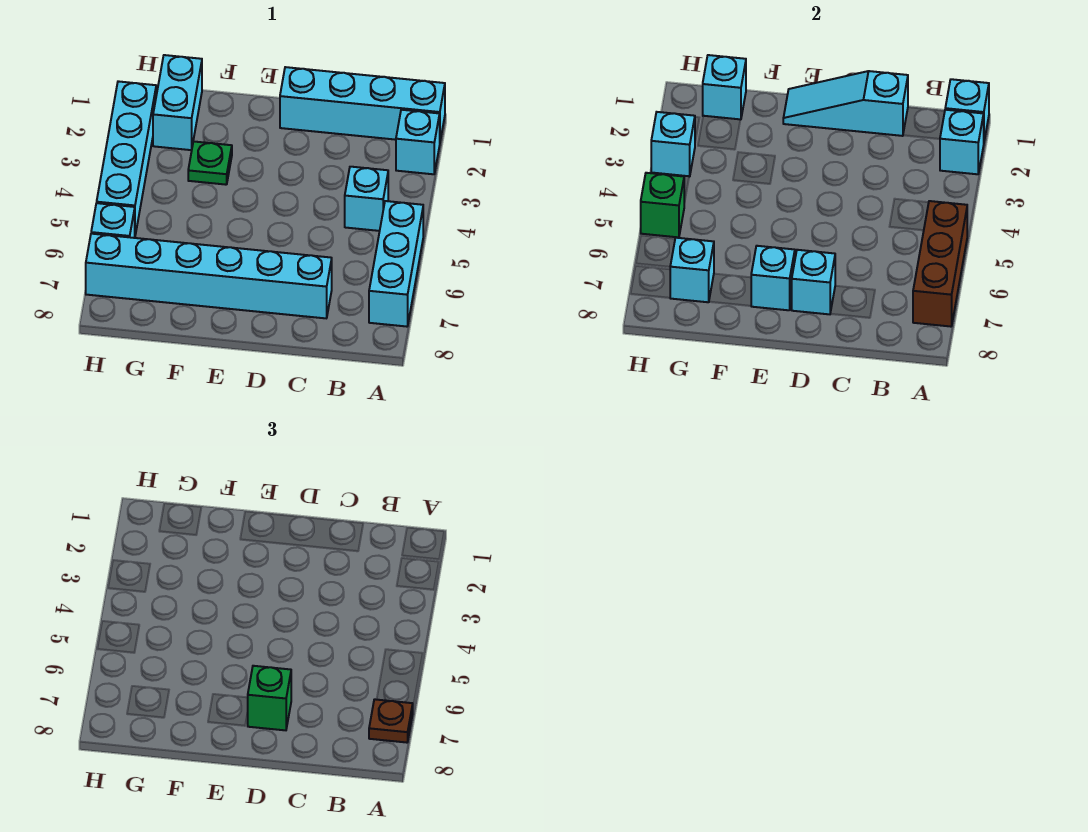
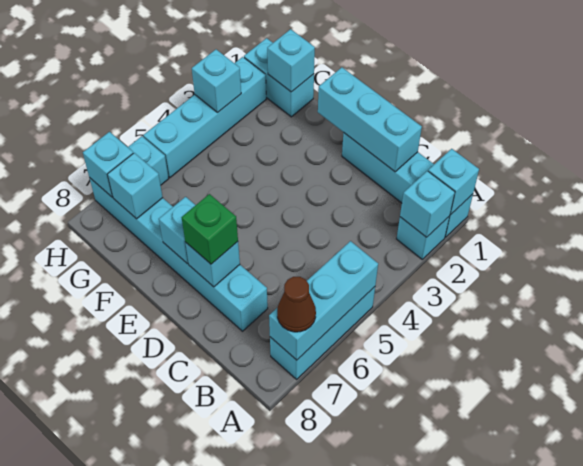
brown 1x3 brick [913,201,967,327] -> cyan 1x3 brick [269,241,378,360]
brown 1x1 plate [369,699,413,743] -> brown 1x1 cone [277,277,316,332]
cyan 1x1 brick [345,167,388,231] -> cyan 1x1 brick moved to [83,132,133,197]
cyan 1x3 slope [783,71,908,136] -> cyan 1x3 brick [318,67,422,172]
green 1x1 plate [188,141,232,185] -> none
cyan 1x2 brick [153,55,202,150] -> cyan 1x2 brick turned to [244,38,314,117]
green 1x1 brick [641,173,684,237] -> none

